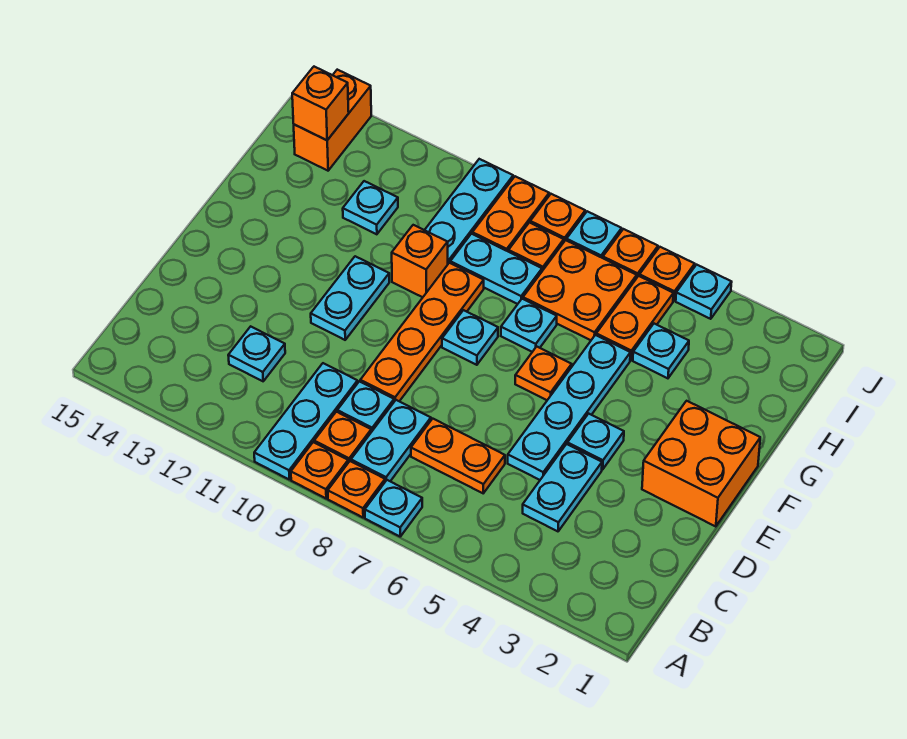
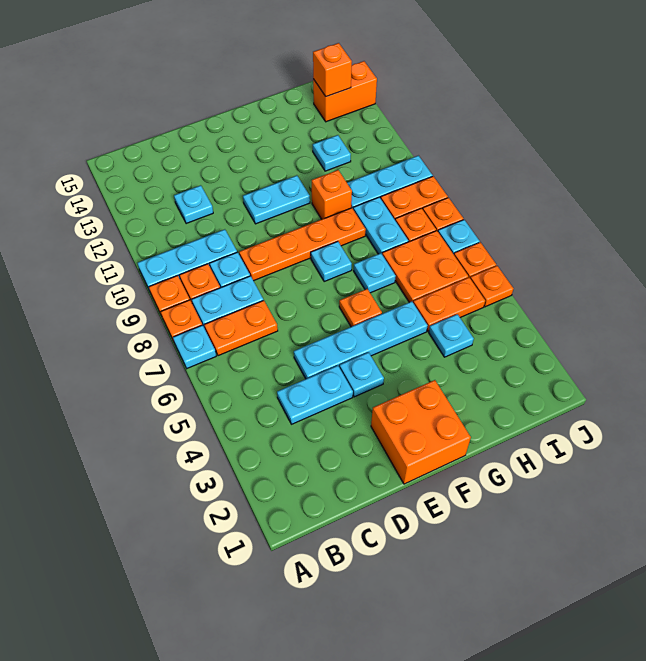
orange 1x2 plate [411,419,505,493] -> orange 1x2 plate turned to [205,301,278,356]
cyan 1x1 plate [676,265,732,319] -> none

